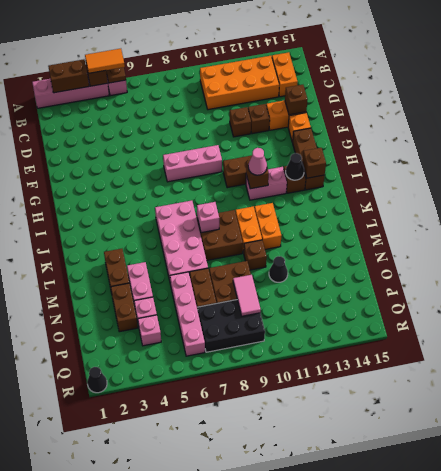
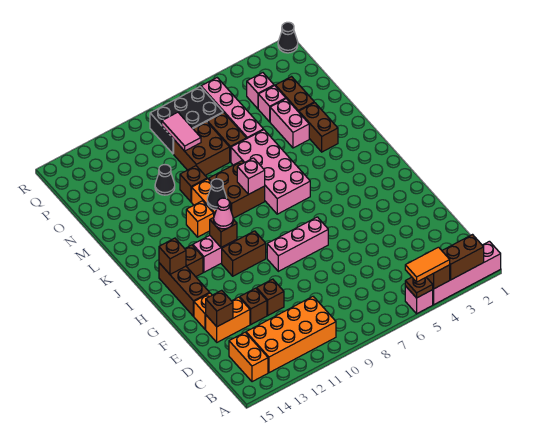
black 1x1 cone [286,153,304,180] -> black 1x1 cone moved to [207,179,227,209]
orange 1x2 brick [255,203,281,249] -> orange 1x1 brick [186,201,214,237]

